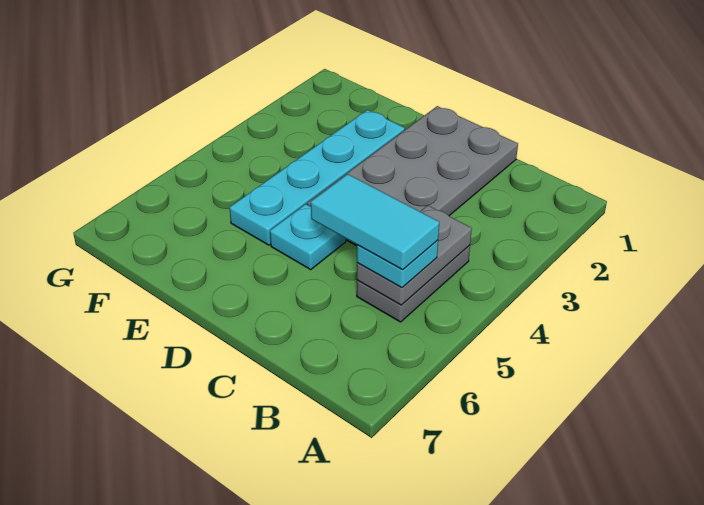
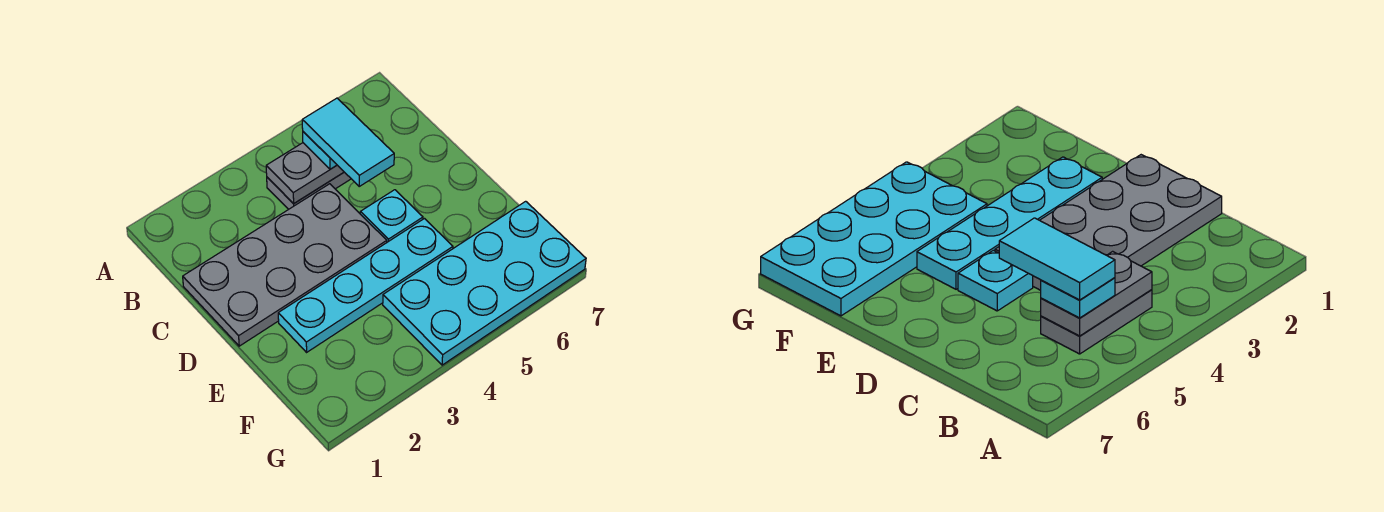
none -> cyan 2x4 plate [383,201,586,365]

